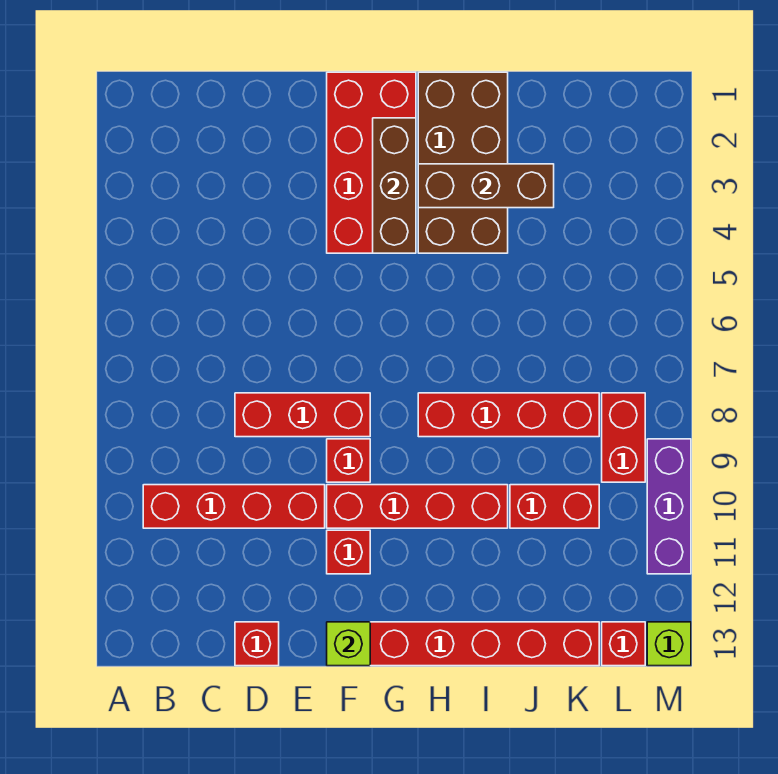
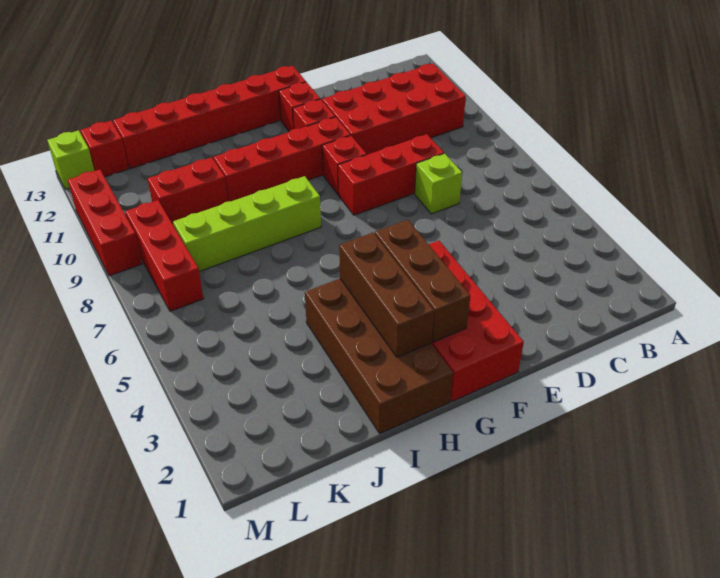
red 1x4 brick [143,485,325,528] -> red 2x4 brick [322,64,466,155]
red 1x1 brick [235,622,279,666] -> red 1x1 brick moved to [279,82,320,131]
lime 1x1 brick [327,622,370,666] -> lime 1x1 brick moved to [415,153,462,214]
brown 1x3 brick [418,164,554,208] -> brown 1x3 brick turned to [339,233,434,357]
red 1x4 brick [418,393,599,437] -> lime 1x4 brick [173,176,321,271]
red 1x2 brick [602,393,645,482] -> red 1x3 brick [125,200,204,311]
purple 1x3 brick [647,439,691,574] -> red 1x3 brick [68,169,142,276]

